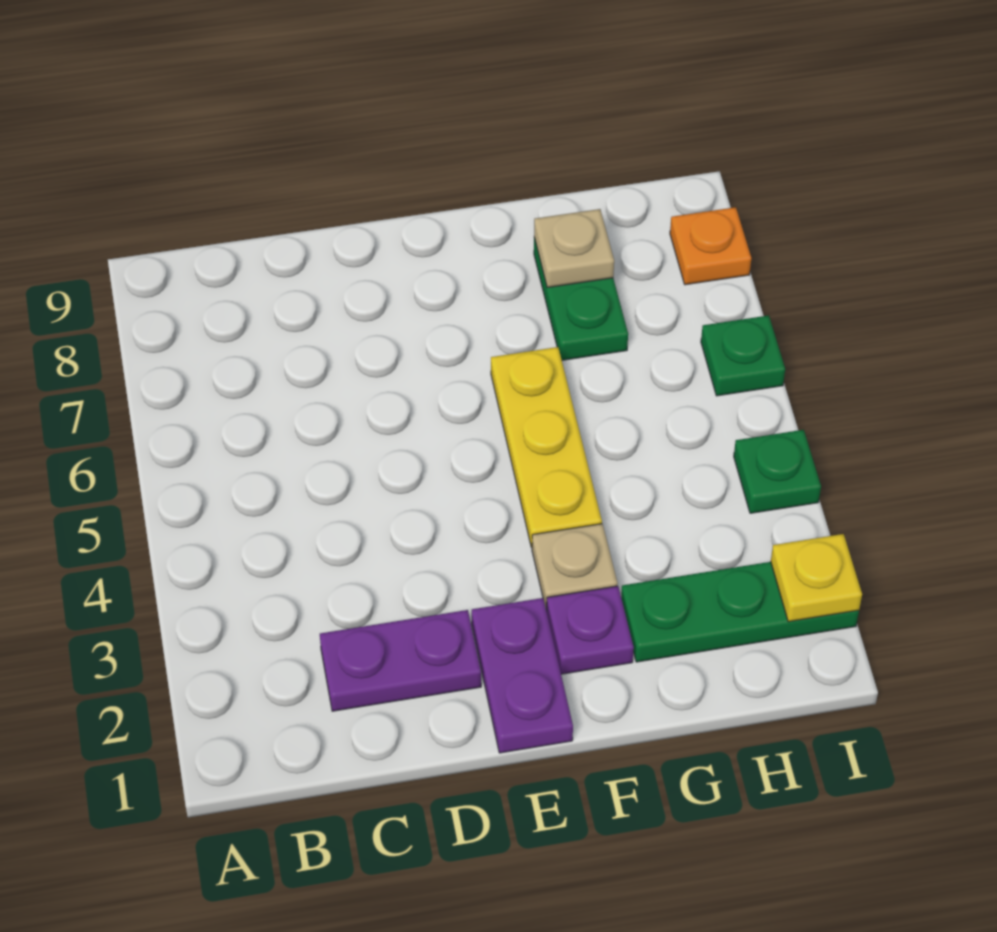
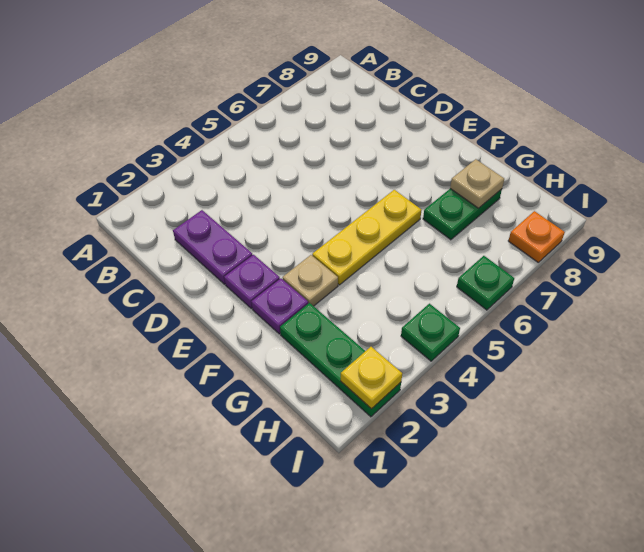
purple 1x2 plate [472,598,573,753] -> purple 1x1 plate [224,255,280,309]

